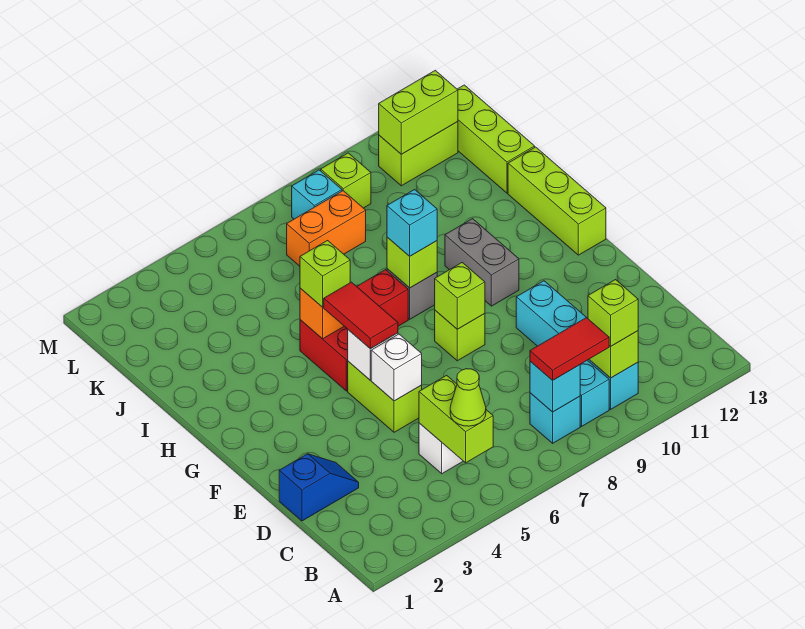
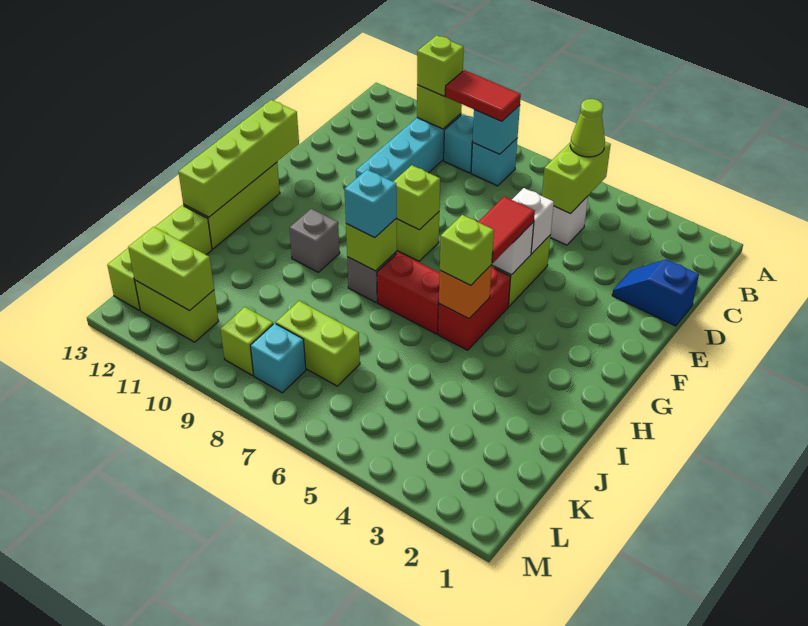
none -> lime 1x4 brick [178,100,299,217]
grey 1x2 brick [445,219,519,306] -> grey 1x1 brick [290,209,340,272]
orange 1x2 brick [287,191,366,266] -> lime 1x2 brick [276,301,360,386]

